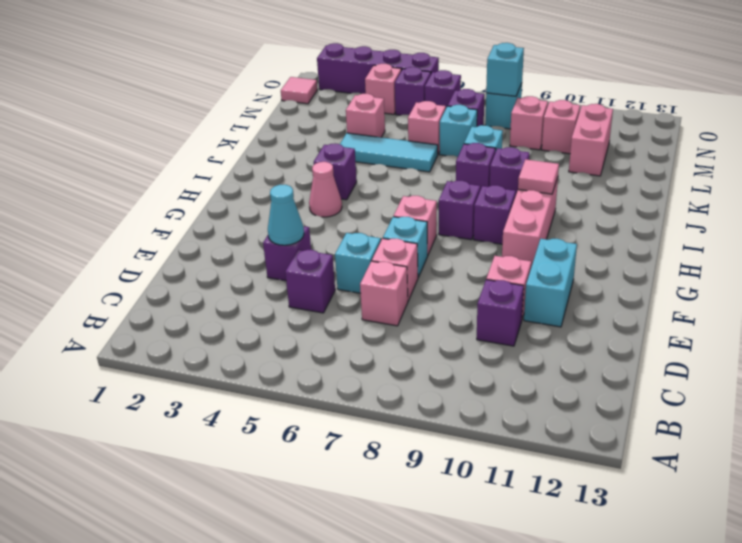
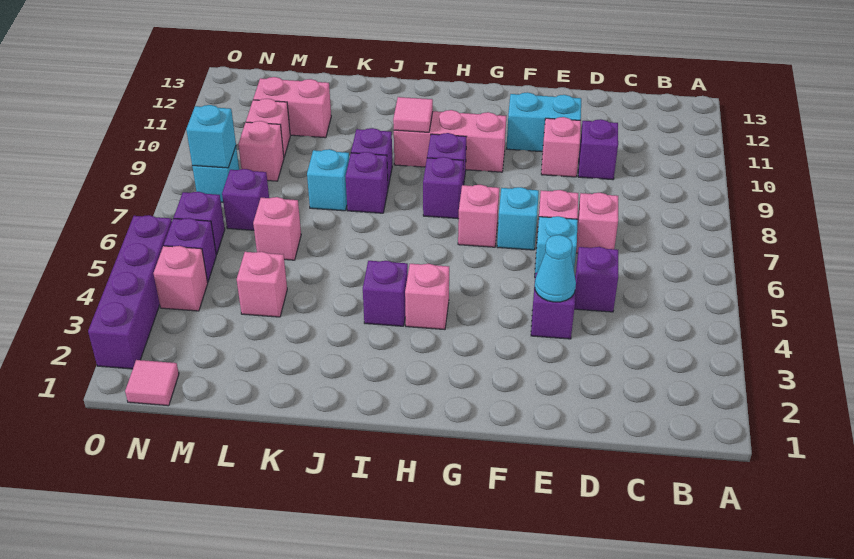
pink 1x1 cone [309,162,342,217] -> pink 1x1 brick [405,264,449,330]
cyan 1x3 tile [340,133,438,172] -> none
cyan 1x1 brick [440,105,477,157] -> none

